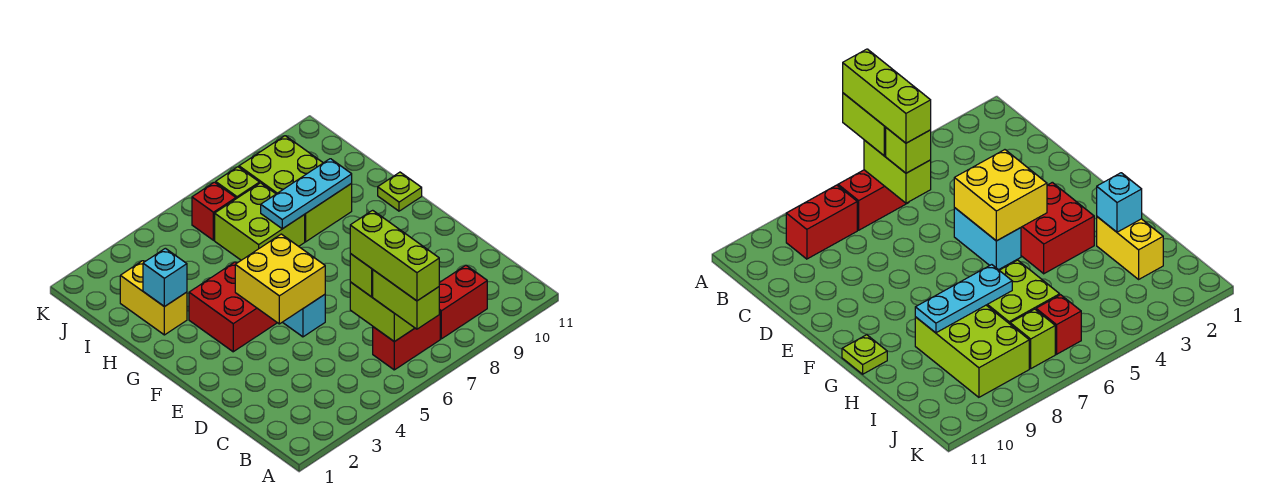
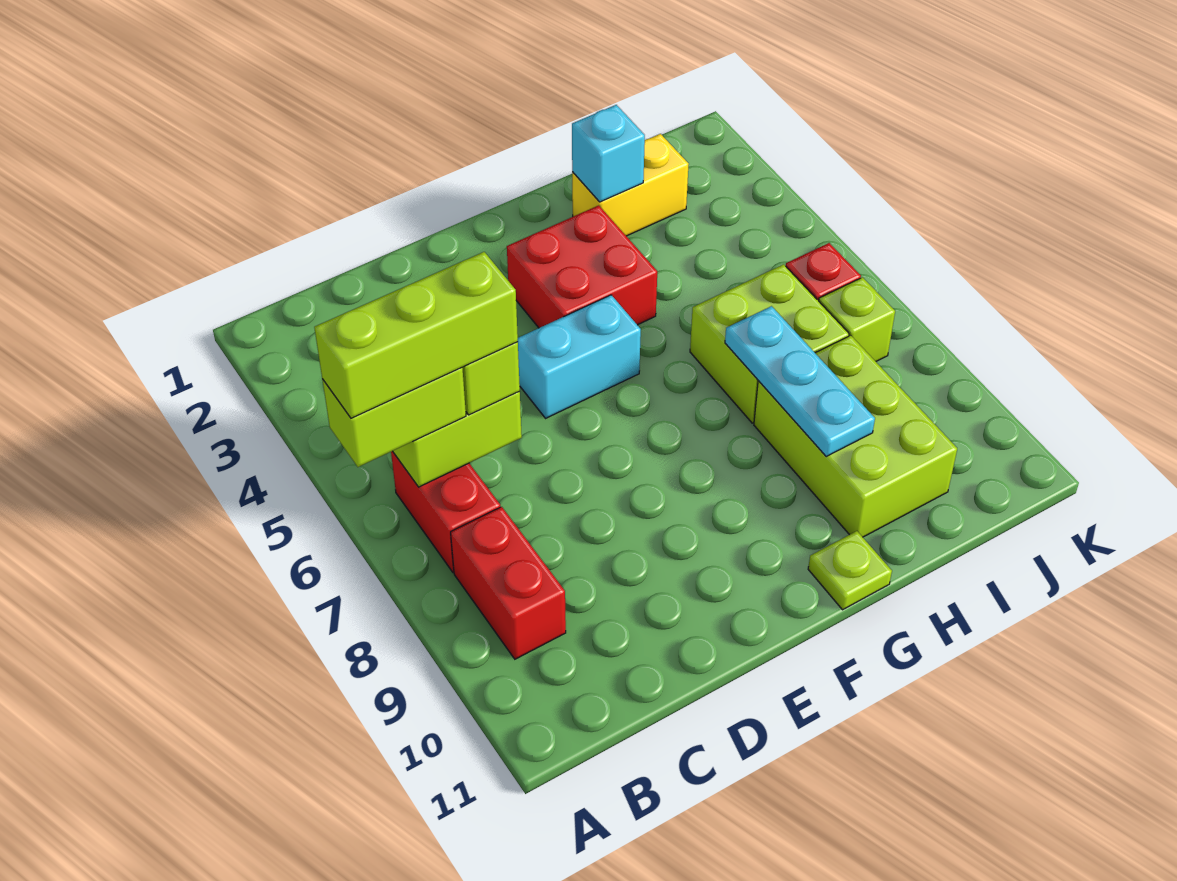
yellow 2x2 brick [235,234,325,324] -> none
lime 2x3 brick [239,136,352,242] -> lime 2x3 brick turned to [754,335,957,537]

